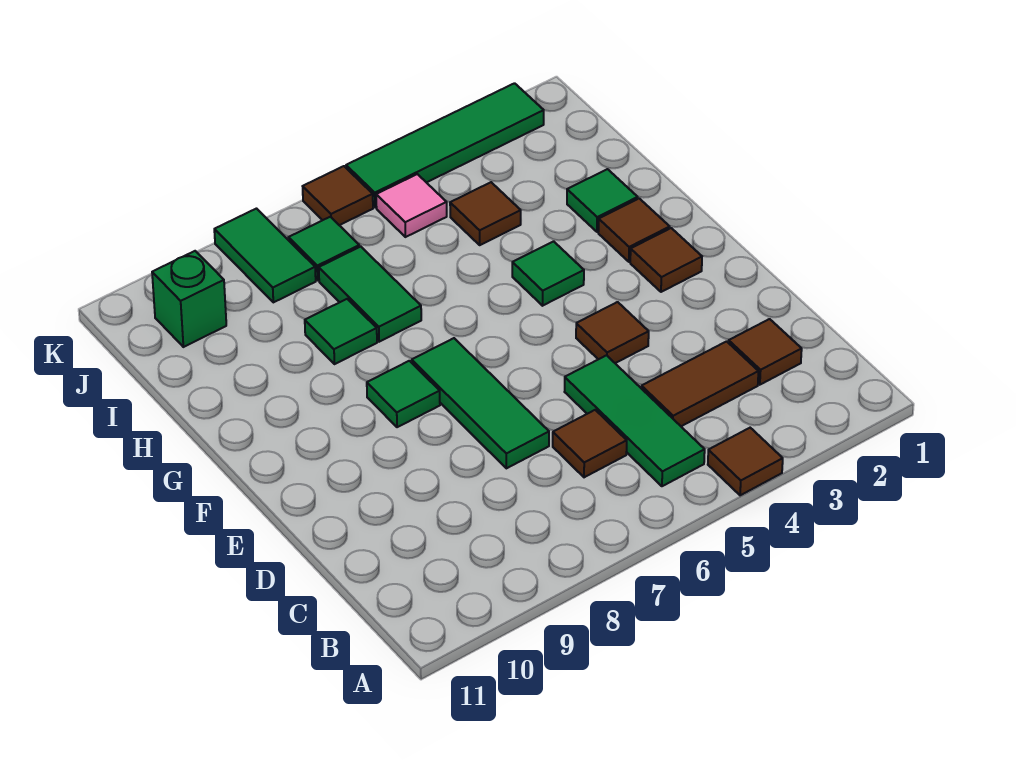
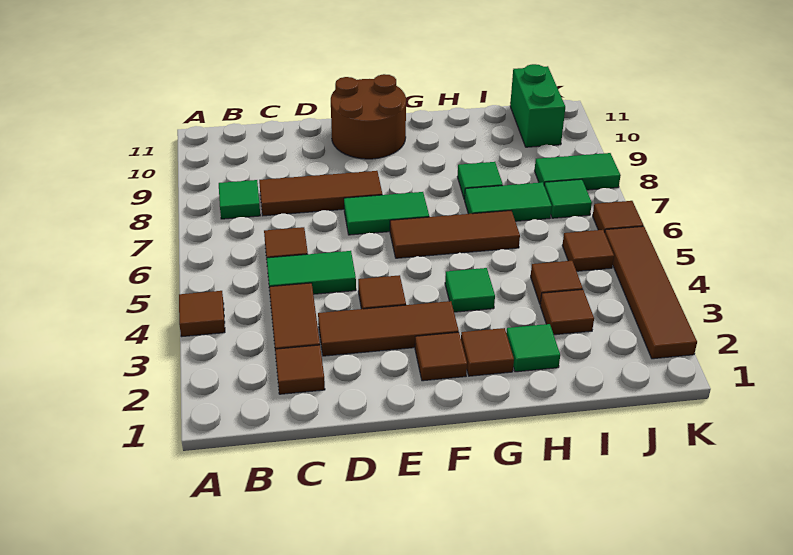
green 1x3 tile [565,355,705,486] -> green 1x2 tile [267,251,356,294]
none -> brown 1x3 tile [259,171,382,216]
none -> brown 1x3 tile [318,301,459,356]
green 1x3 tile [412,338,549,468] -> green 1x2 tile [344,192,429,235]
none -> brown 2x2 round brick [331,74,406,159]
none -> brown 1x3 tile [390,211,520,258]
green 1x1 tile [367,361,440,427] -> green 1x1 tile moved to [219,180,260,219]
none -> brown 1x1 tile [540,289,594,335]
pink 1x1 tile [376,174,447,237] -> brown 1x1 tile [562,230,614,271]
green 1x1 brick [152,251,226,347] -> green 1x2 brick [510,64,565,147]
green 1x4 tile [346,83,544,208] -> brown 1x4 tile [605,226,697,359]

